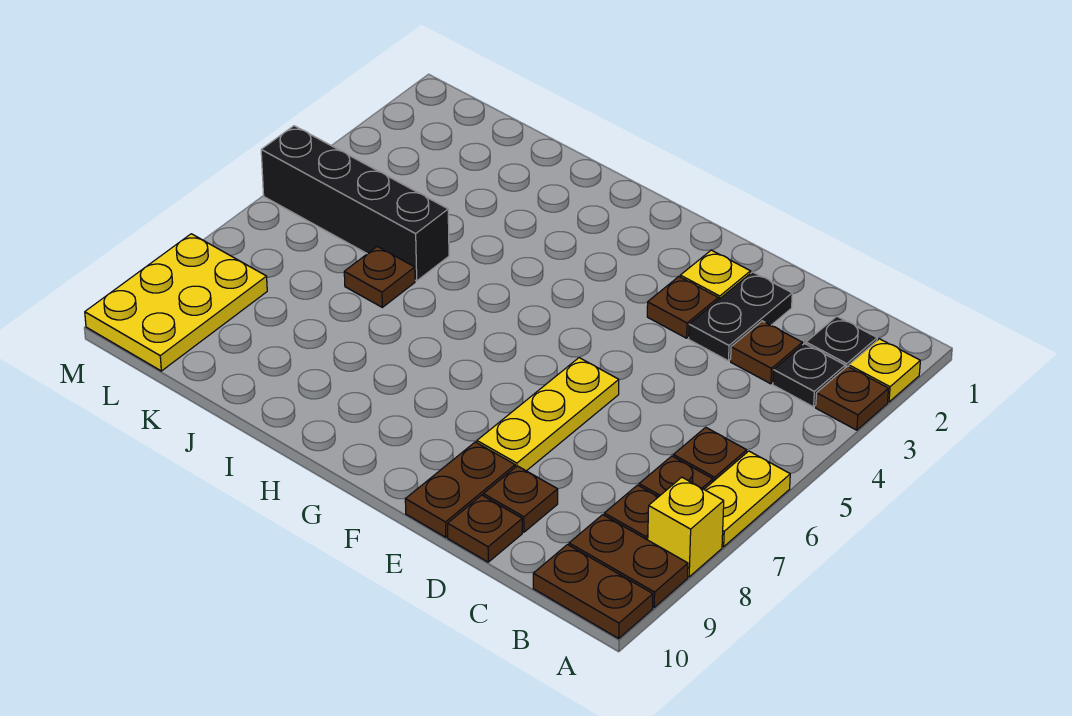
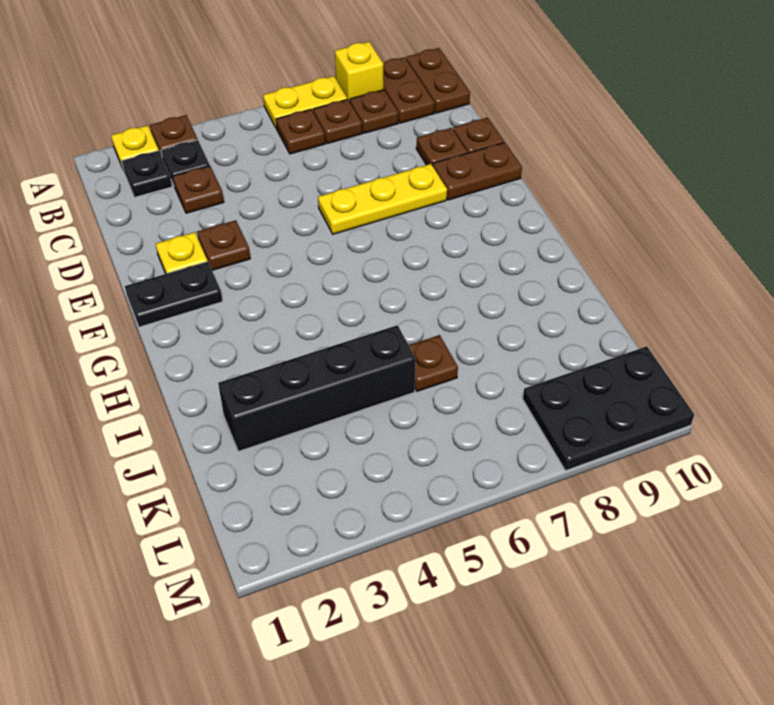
black 1x2 plate [689,272,792,361] -> black 1x2 plate moved to [125,262,223,327]
black 1x4 brick [261,126,449,281] -> black 1x4 brick turned to [218,325,416,451]
yellow 2x3 plate [85,234,267,371] -> black 2x3 plate [523,346,694,470]

